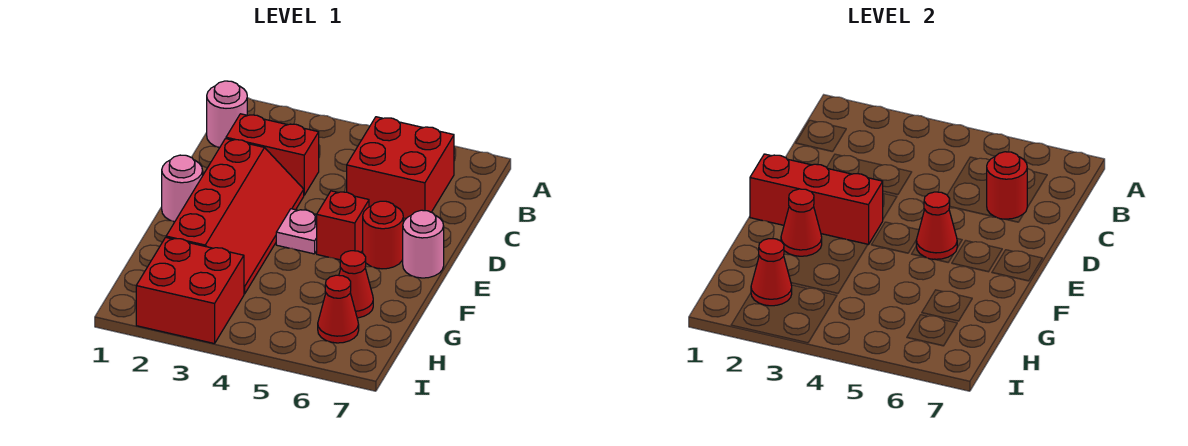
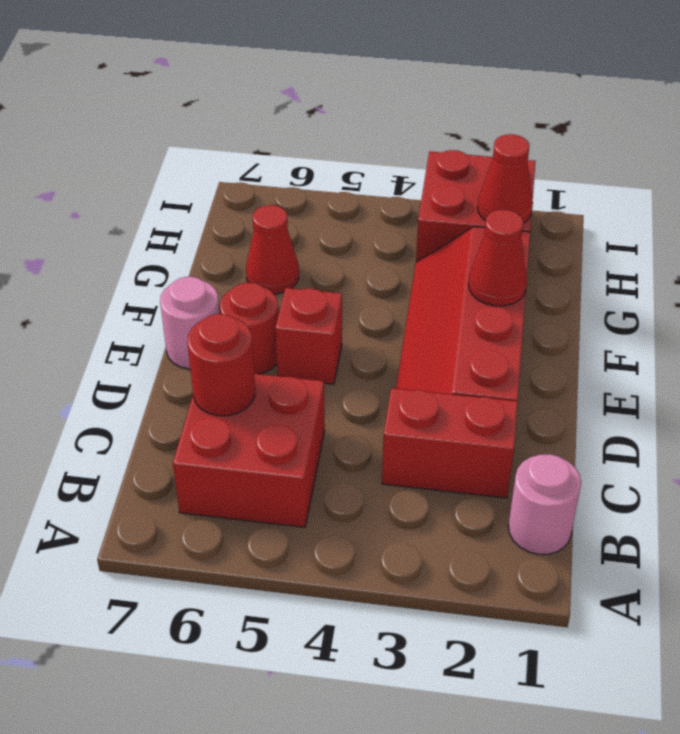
pink 1x1 round brick [162,155,203,222] -> none
red 1x3 brick [750,154,883,245] -> none
pink 1x1 plate [276,209,317,254] -> none
red 1x1 cone [916,192,957,259] -> none
red 1x1 cone [318,275,359,343] -> none

